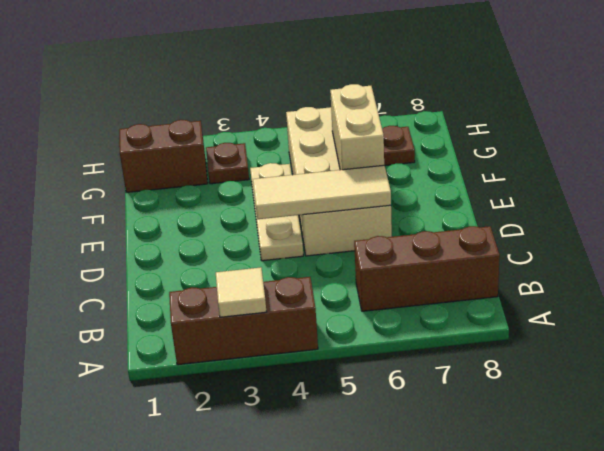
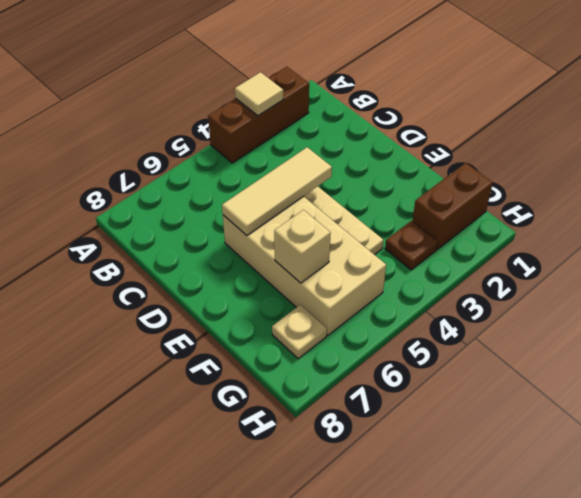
brown 1x3 brick [354,226,500,311] -> none
tan 1x2 brick [330,84,384,170] -> tan 1x1 brick [274,210,331,283]
brown 1x1 plate [382,126,415,166] -> tan 1x1 plate [272,305,327,359]

